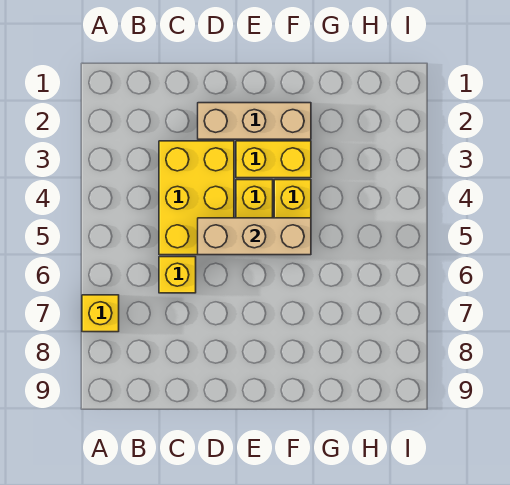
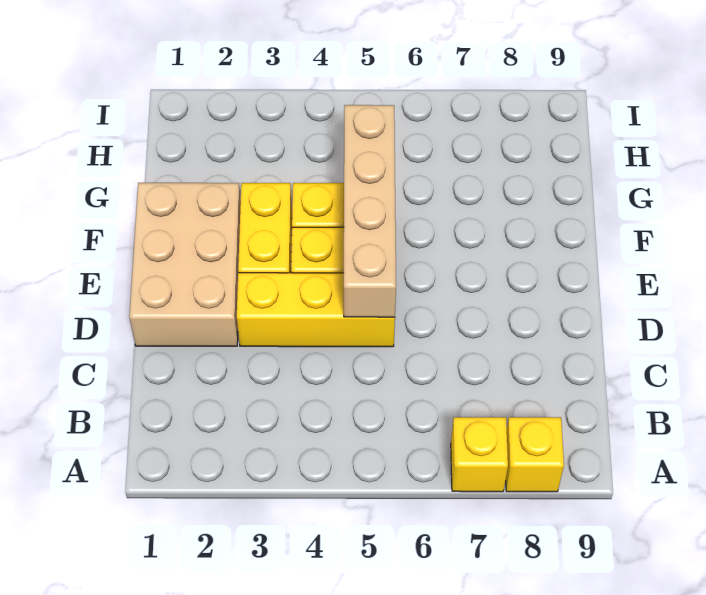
yellow 2x3 brick [159,141,234,255] -> yellow 1x3 brick [237,273,395,347]
yellow 1x1 brick [159,257,196,293] -> yellow 1x1 brick moved to [506,417,564,492]
tan 1x3 brick [198,103,311,139] -> tan 2x3 brick [129,183,241,346]
tan 1x3 brick [198,218,311,255] -> tan 1x4 brick [344,105,396,317]

